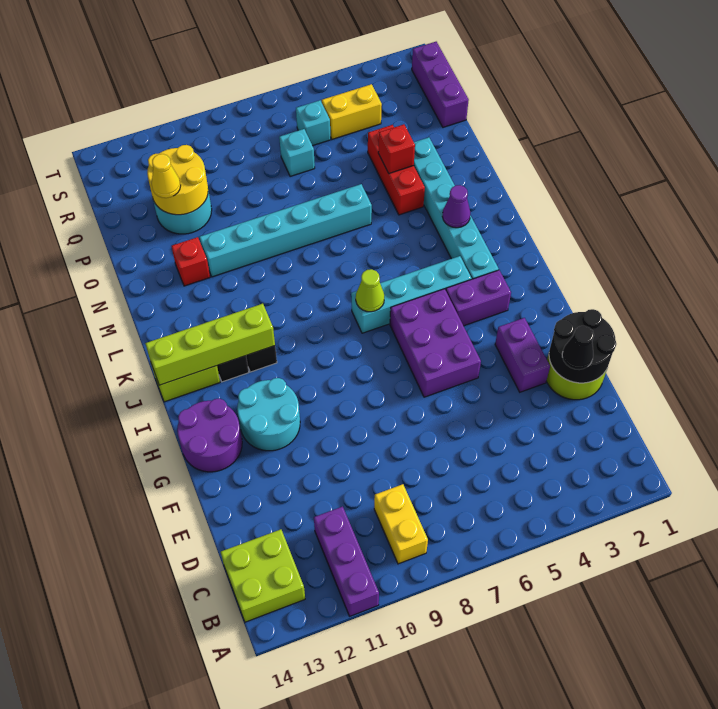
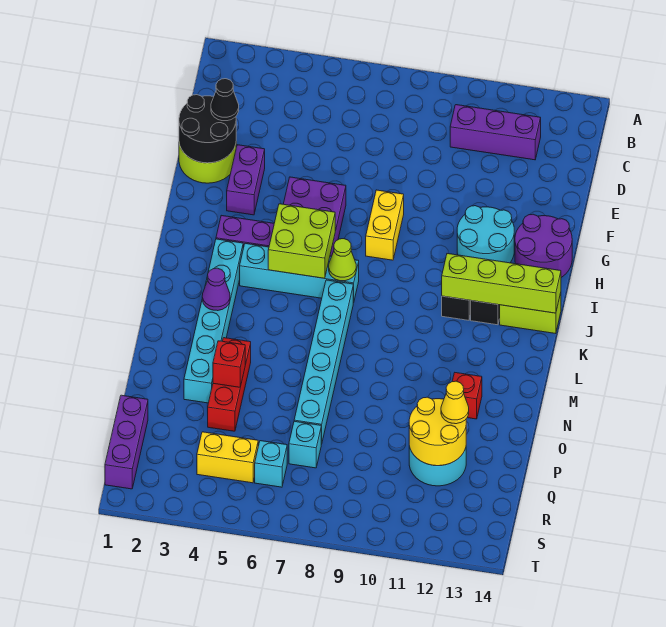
purple 1x3 brick [314,506,379,616] -> purple 1x3 brick turned to [450,105,541,160]
yellow 1x2 brick [374,484,428,564] -> yellow 1x2 brick moved to [366,190,404,260]
lime 2x2 brick [221,529,305,622] -> lime 2x2 brick moved to [268,204,335,278]
cyan 1x6 brick [200,184,372,277] -> cyan 1x6 brick turned to [294,280,353,444]

